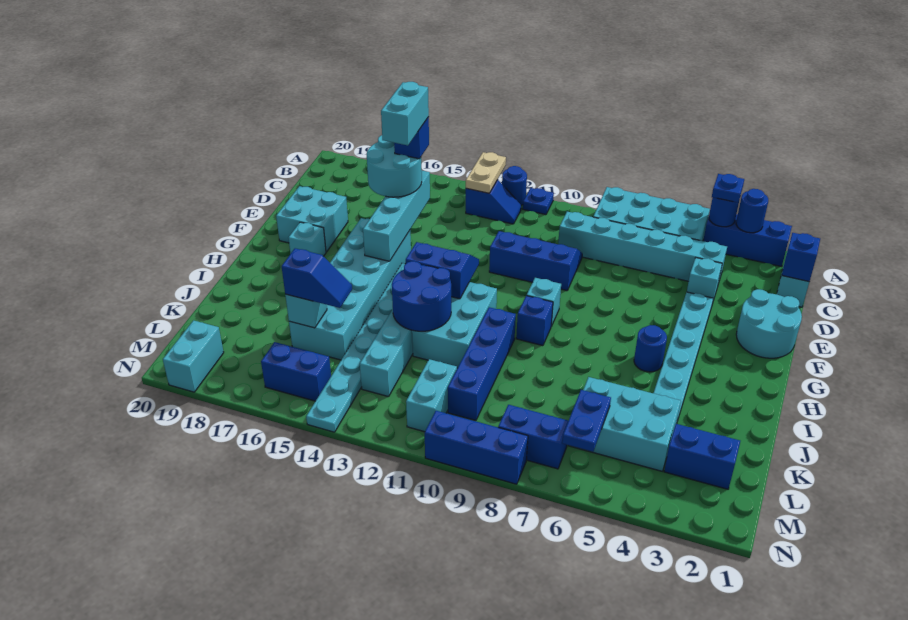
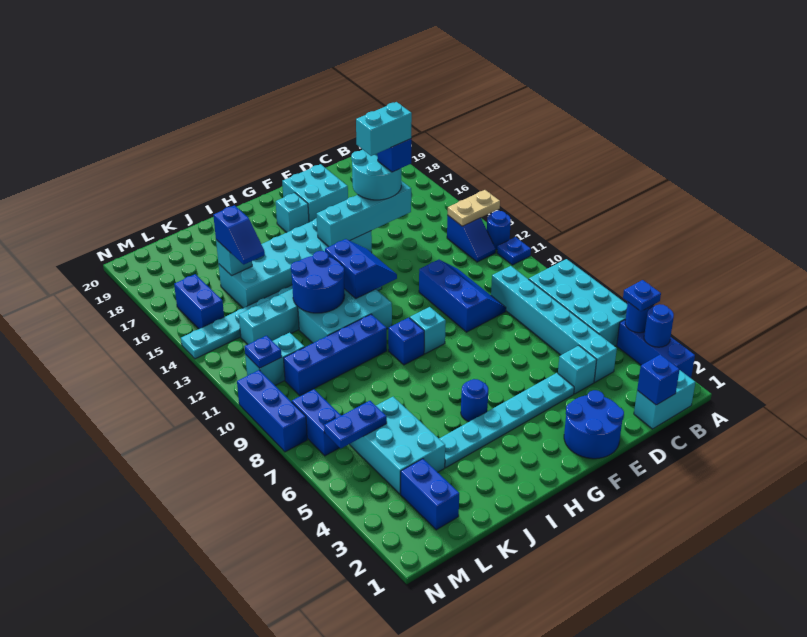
cyan 2x2 round brick [736,289,802,358] -> blue 2x2 round brick [564,390,624,459]
none -> blue 1x1 plate [244,336,282,368]
cyan 1x2 brick [163,320,224,392] -> none

